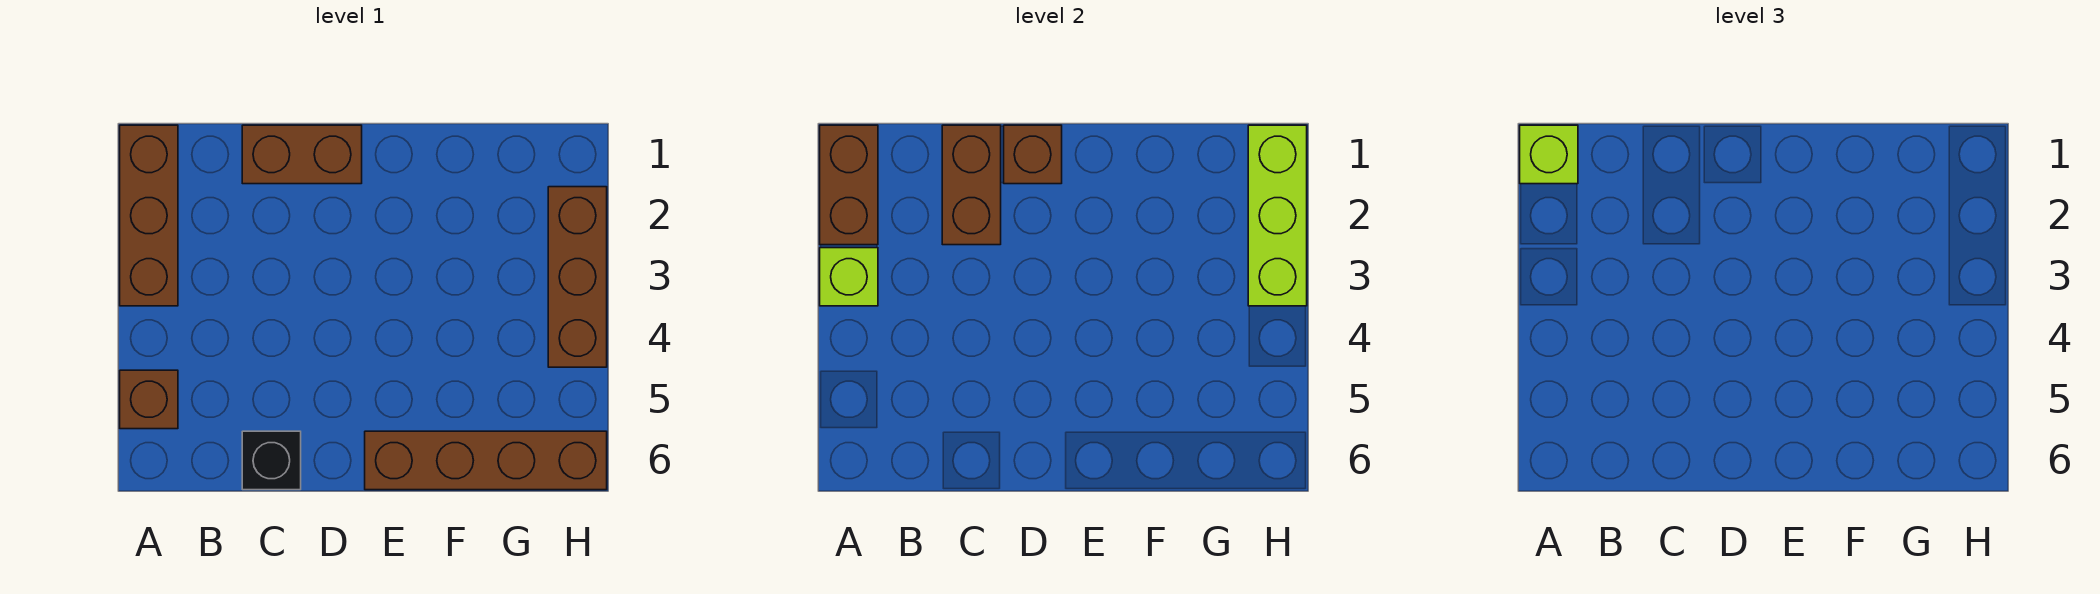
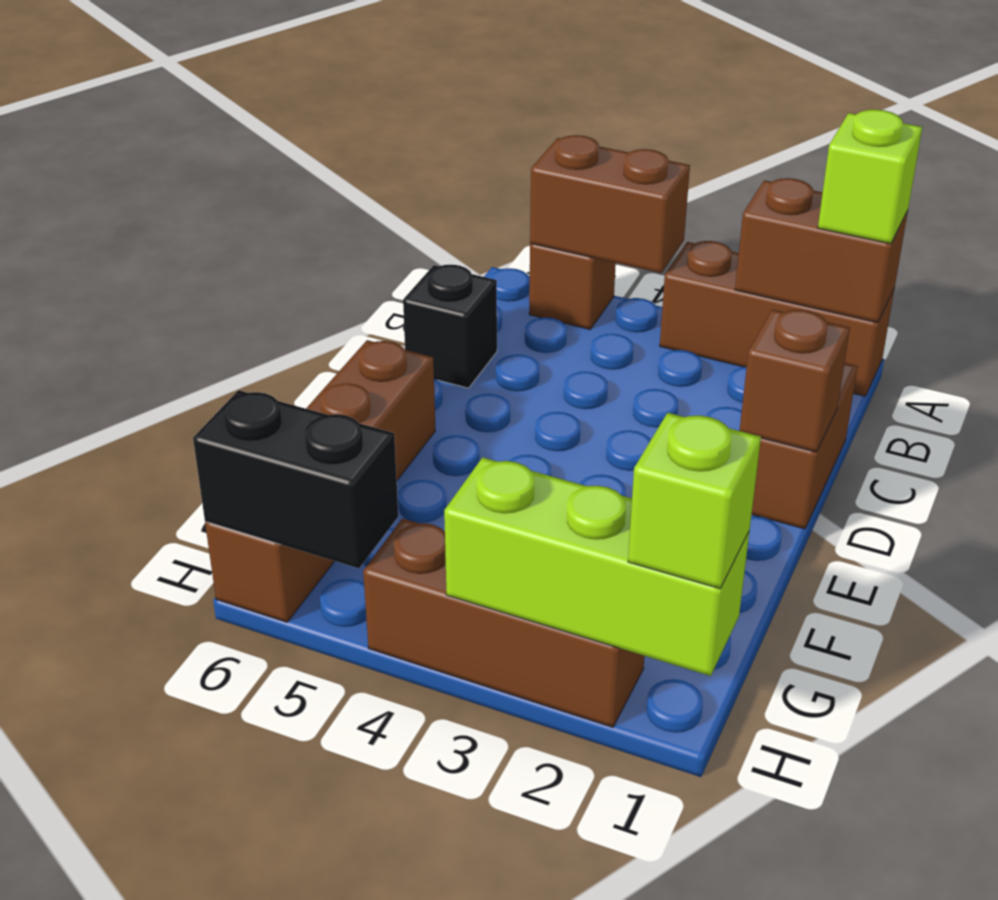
lime 1x1 brick [820,248,878,306] -> lime 1x1 brick moved to [628,413,761,589]
brown 1x2 brick [942,125,1001,245] -> brown 1x2 brick moved to [530,135,690,273]
none -> black 1x2 brick [193,390,398,568]

